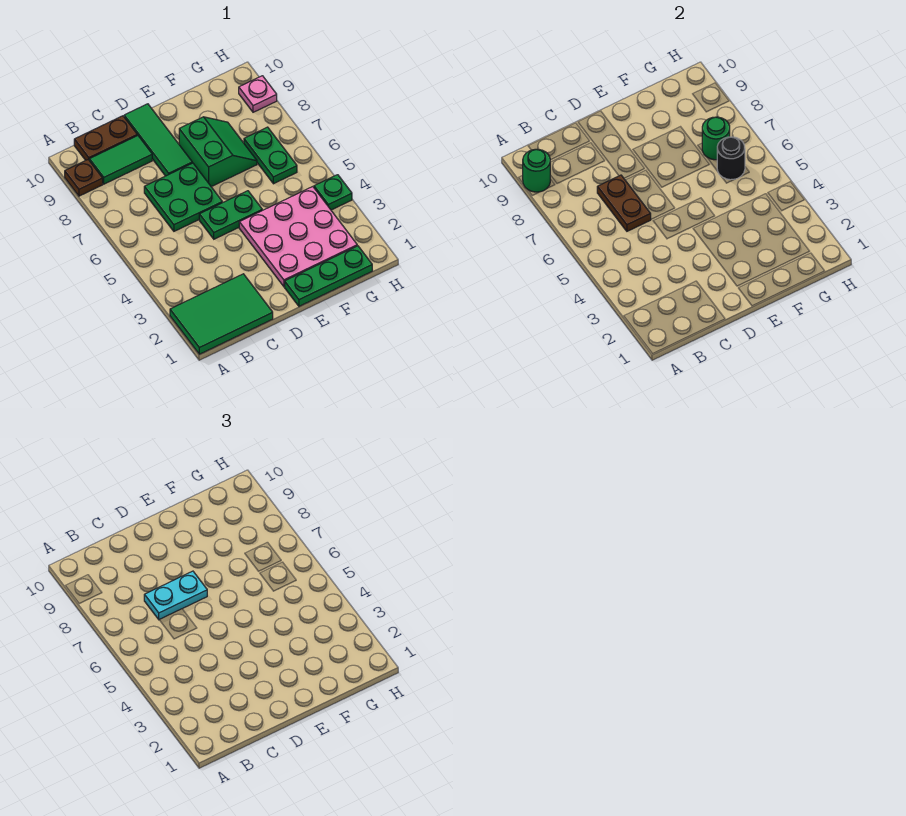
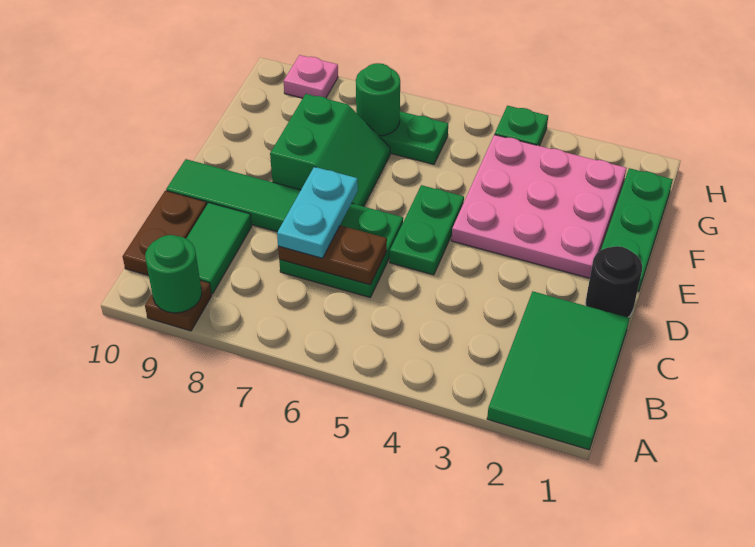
green 2x2 slope [179,117,257,187] -> green 2x2 slope turned to [270,94,390,207]
black 1x1 round brick [717,137,745,180] -> black 1x1 round brick moved to [586,246,642,317]

